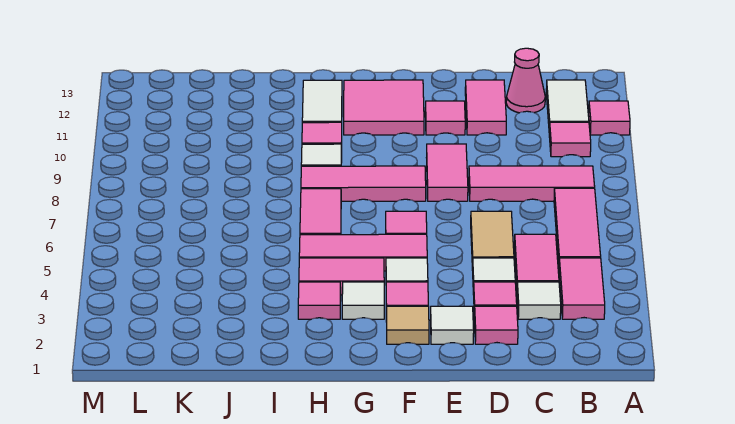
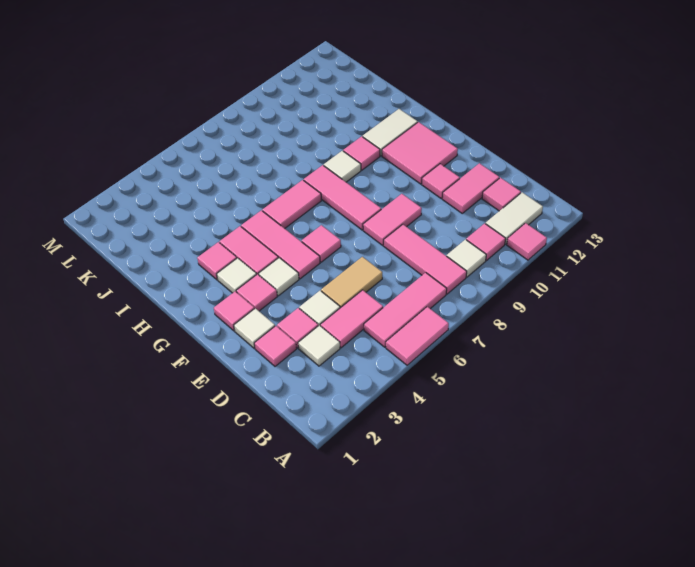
pink 1x2 tile [559,258,605,319] -> pink 1x2 tile moved to [386,307,449,365]
none -> white 1x1 tile [447,240,486,277]
pink 1x1 cone [506,48,545,113] -> pink 1x1 tile [482,178,521,211]
tan 1x1 tile [386,306,429,344] -> pink 1x1 tile [214,291,255,331]

